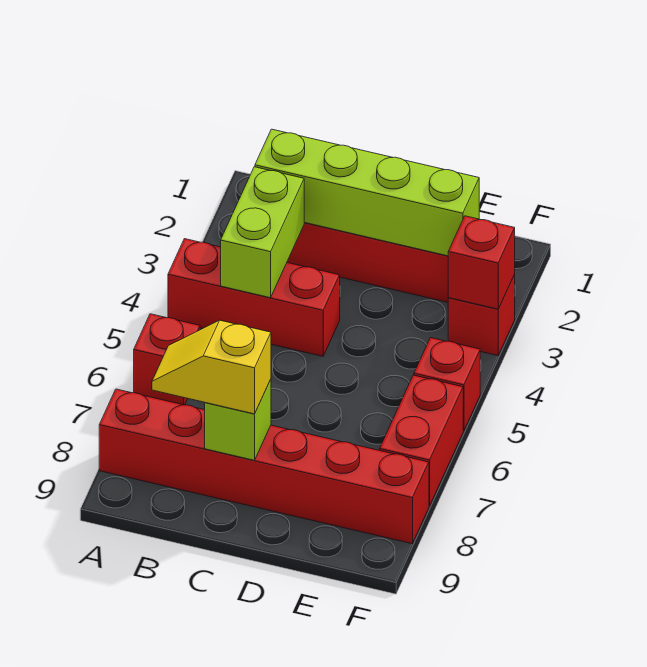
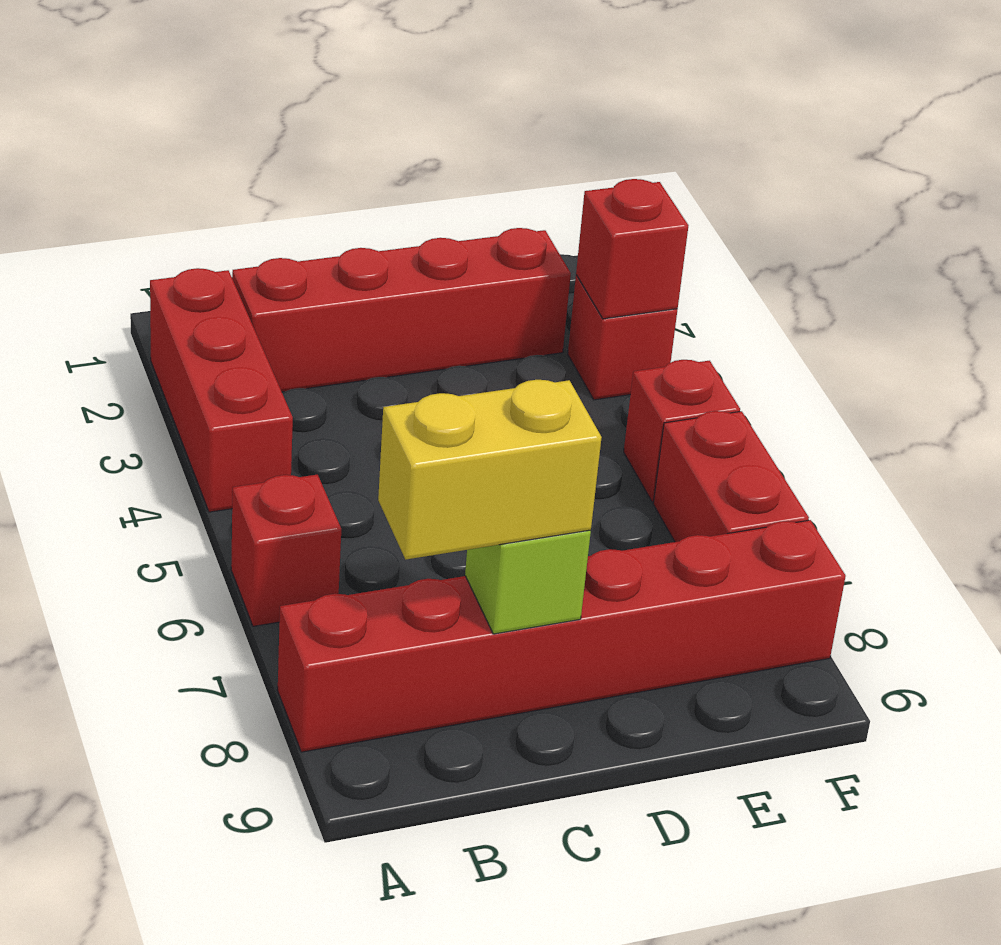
red 1x3 brick [168,239,340,356] -> red 1x3 brick turned to [150,268,293,512]
lime 1x4 brick [255,129,479,256] -> none
lime 1x2 brick [221,167,304,298] -> none
yellow 1x2 slope [152,320,271,414] -> yellow 1x2 brick [378,380,602,560]

